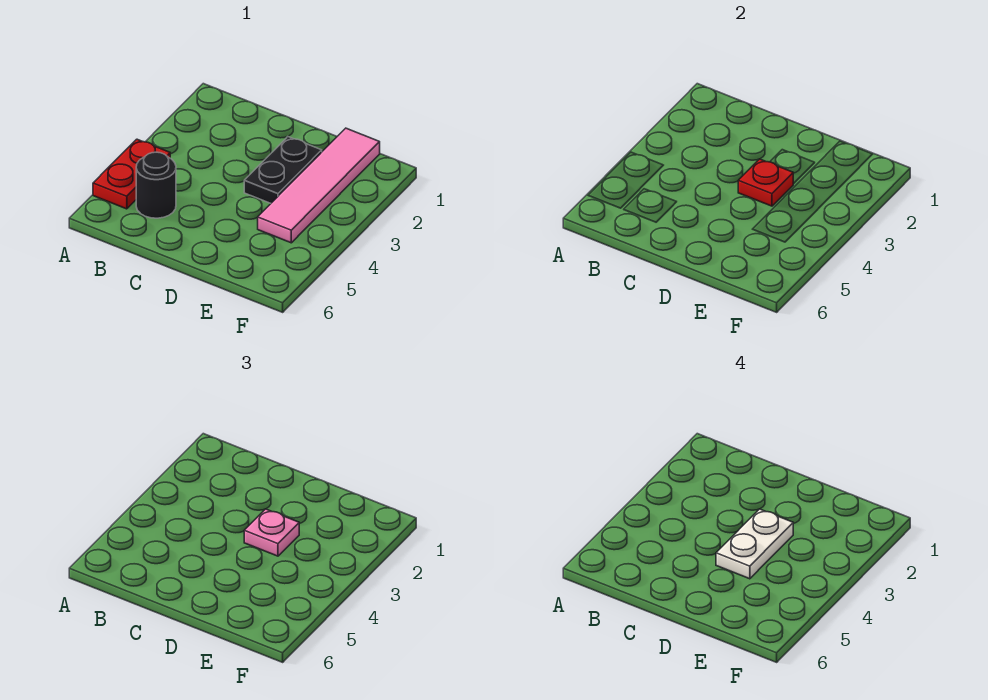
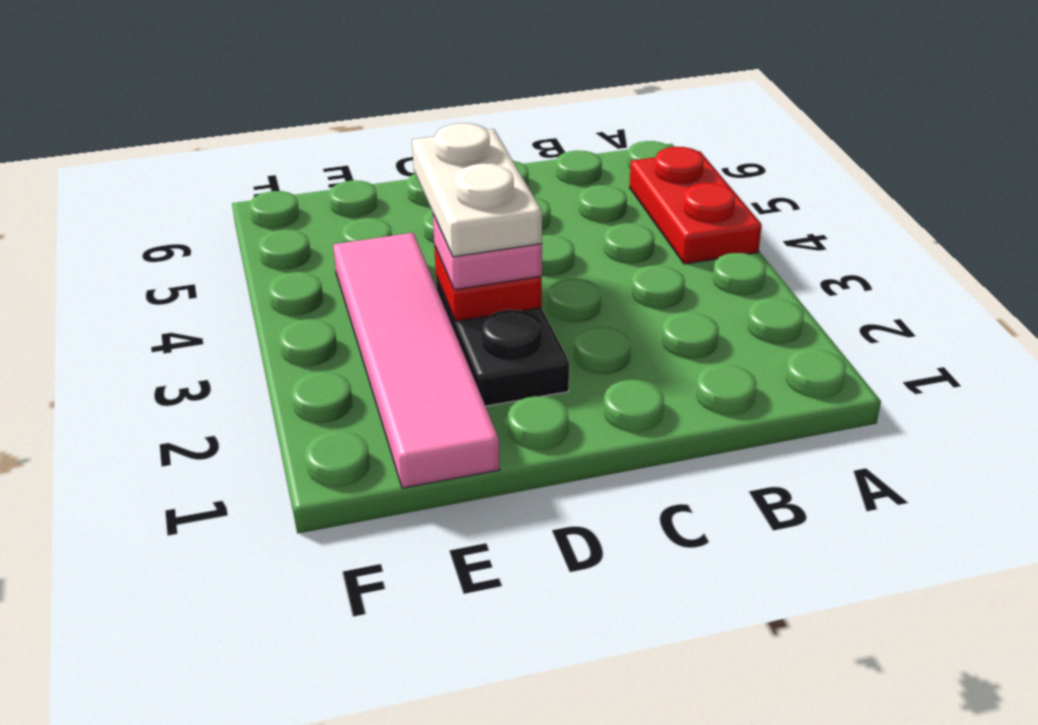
black 1x1 round brick [136,152,176,218] -> none

